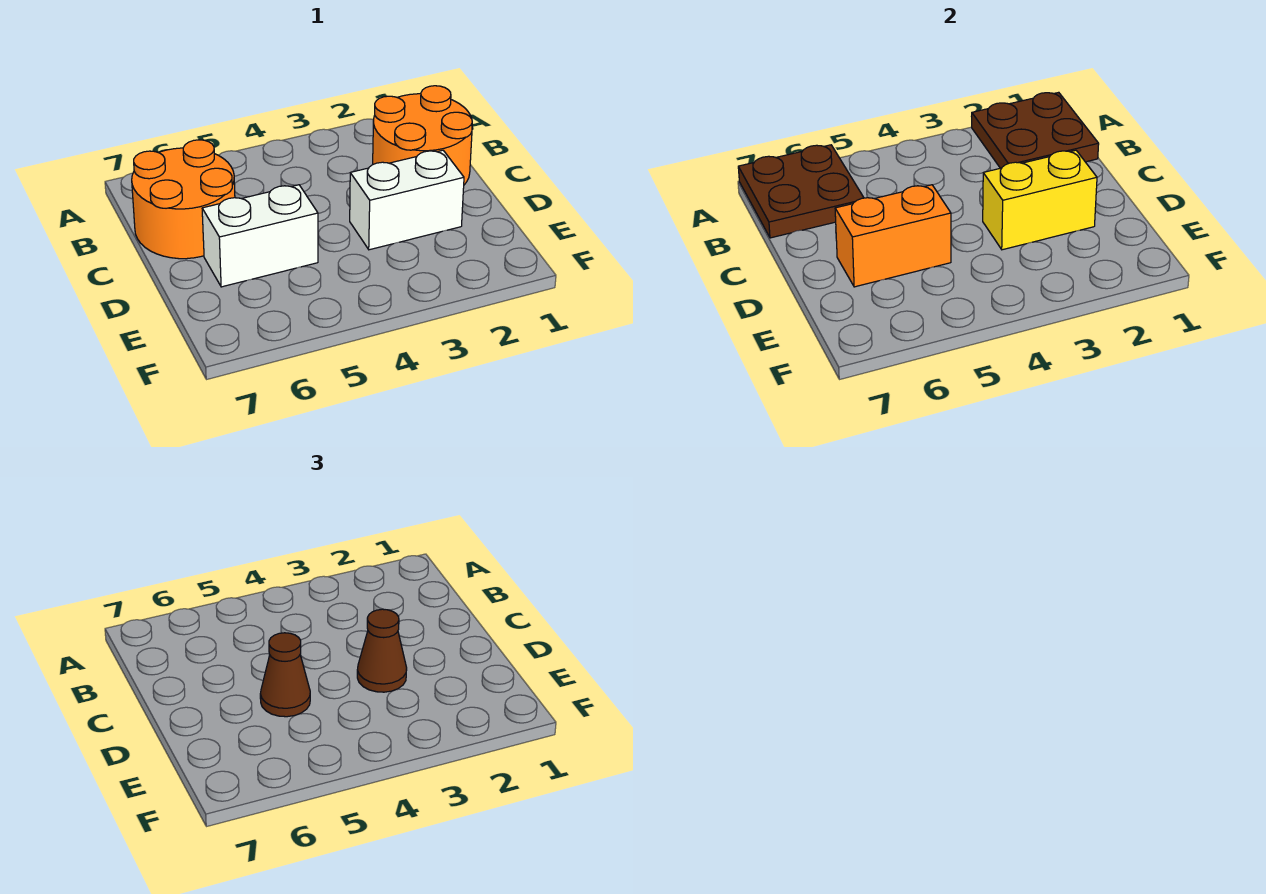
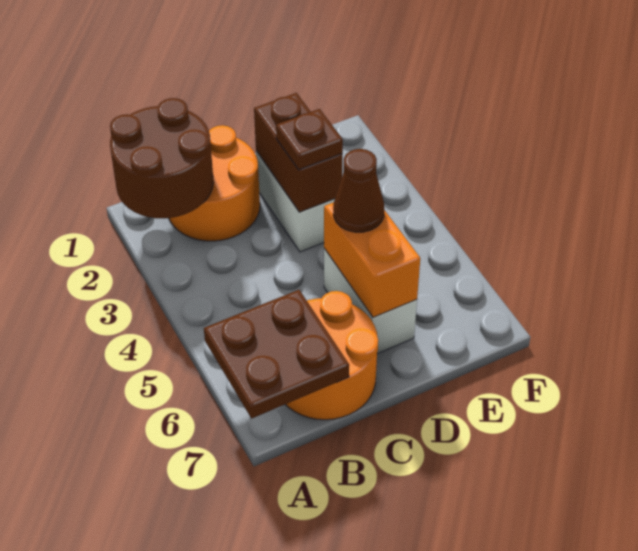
brown 2x2 plate [972,92,1099,168] -> brown 2x2 round brick [110,98,213,218]
yellow 1x2 brick [983,150,1097,250] -> brown 1x2 brick [254,93,342,212]
brown 1x1 cone [357,609,407,692] -> brown 1x1 plate [276,109,343,170]

